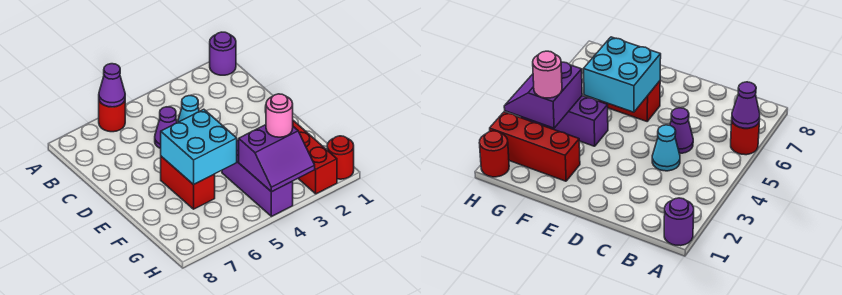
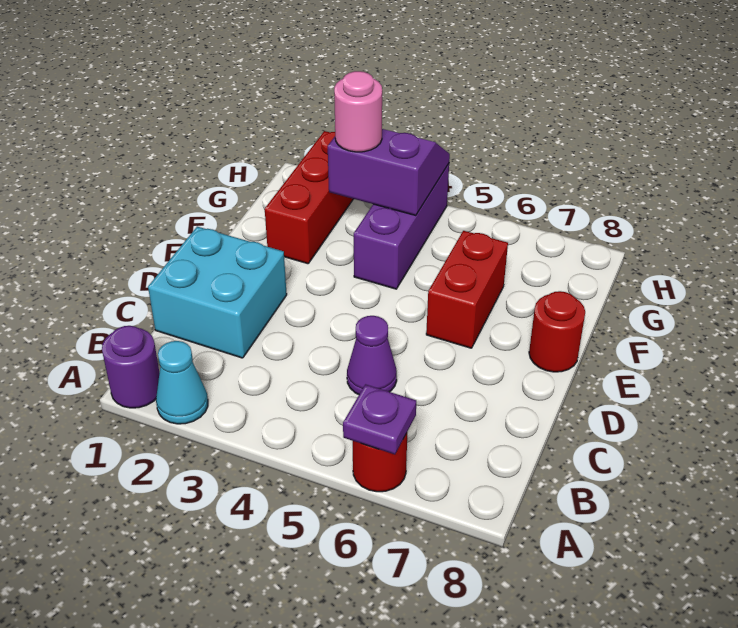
purple 1x1 cone [99,64,125,107] -> purple 1x1 plate [343,384,416,454]
cyan 1x1 cone [178,96,199,122] -> cyan 1x1 cone moved to [156,341,208,424]
cyan 2x2 brick [161,109,237,185] -> cyan 2x2 brick moved to [148,227,287,358]
red 1x1 round brick [327,136,354,179] -> red 1x1 round brick moved to [529,291,585,372]

